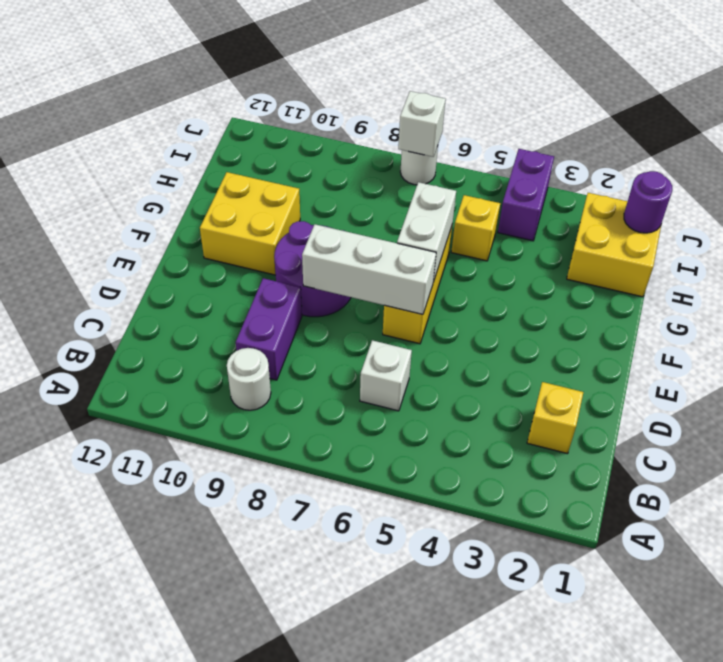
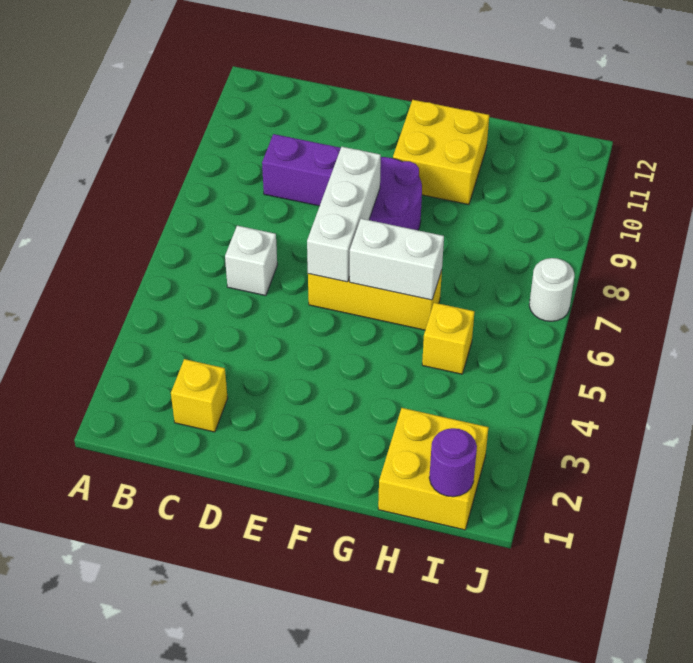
white 1x1 round brick [227,348,271,410] -> none
purple 1x2 brick [498,149,554,241] -> none
white 1x1 brick [398,91,446,157] -> none

